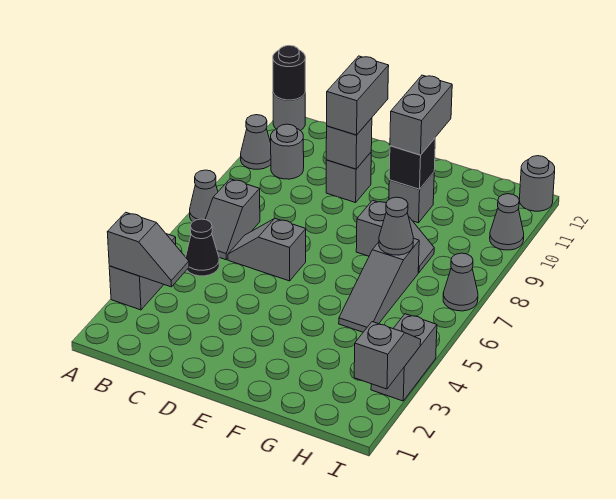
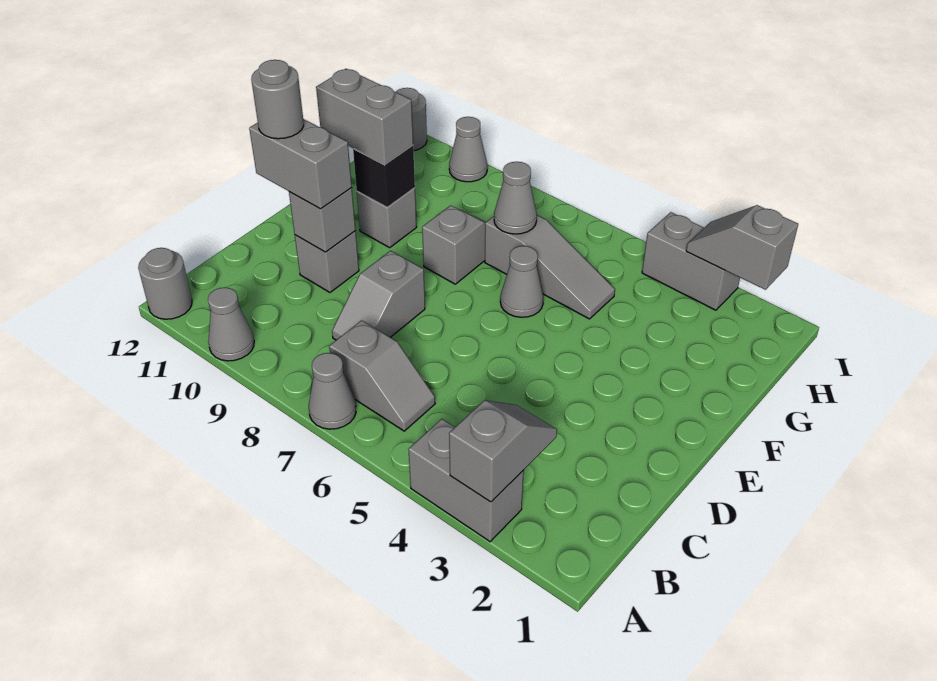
black 1x1 round brick [273,46,305,100] -> none
black 1x1 cone [186,219,219,276] -> none
grey 1x1 round brick [271,124,304,179] -> grey 1x1 round brick moved to [251,60,304,139]
grey 1x2 slope [228,219,306,281] -> grey 1x2 slope moved to [332,251,425,340]
grey 1x1 cone [443,253,478,311] -> grey 1x1 cone moved to [500,246,543,317]

